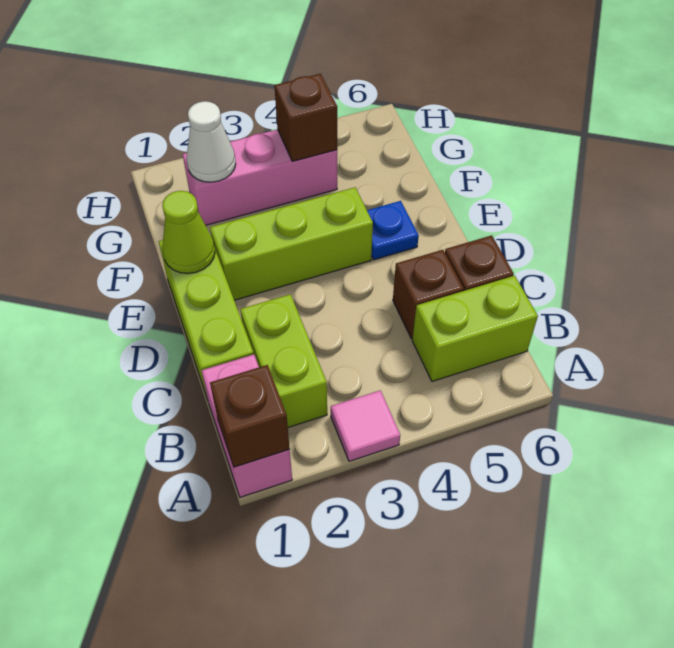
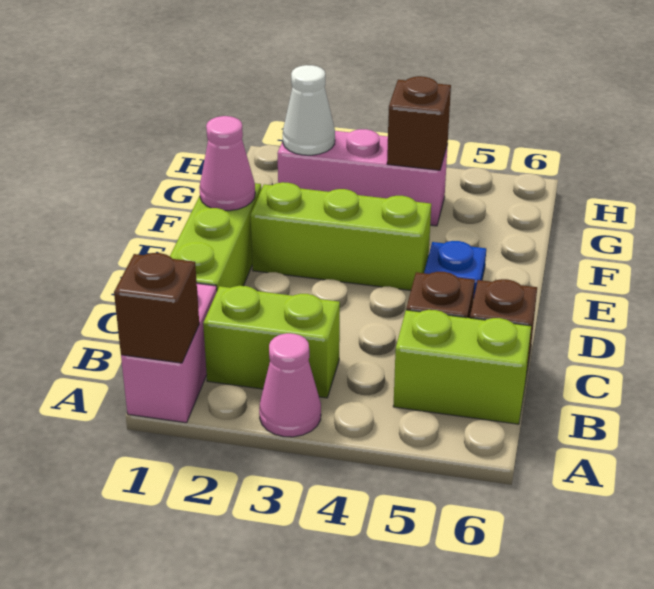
pink 1x1 tile [331,390,400,461] -> pink 1x1 cone [259,333,321,437]
lime 1x2 brick [240,294,327,427] -> lime 1x2 brick turned to [203,286,340,398]
lime 1x1 cone [162,191,215,274] -> pink 1x1 cone [199,116,255,211]

